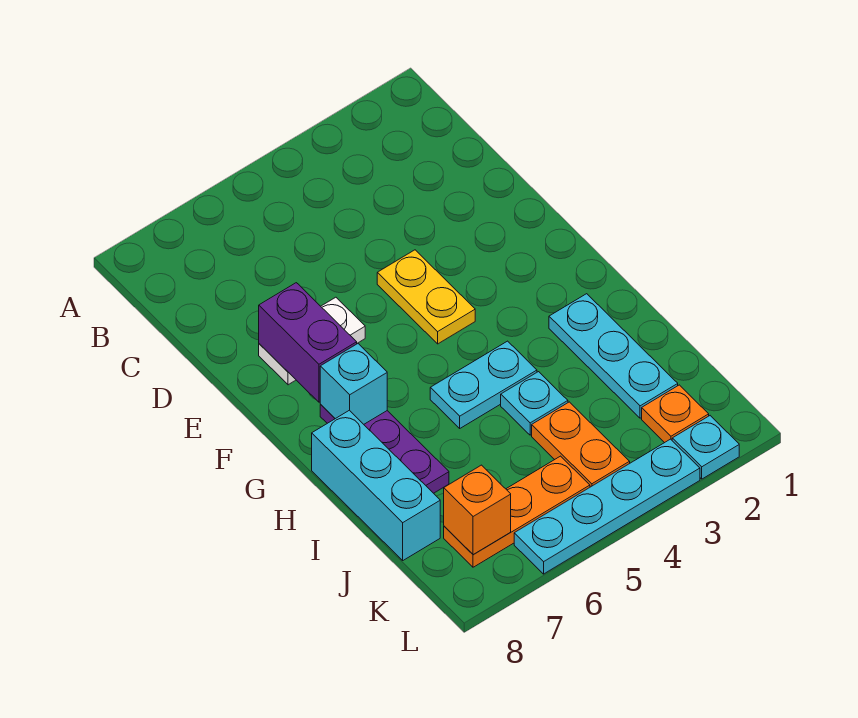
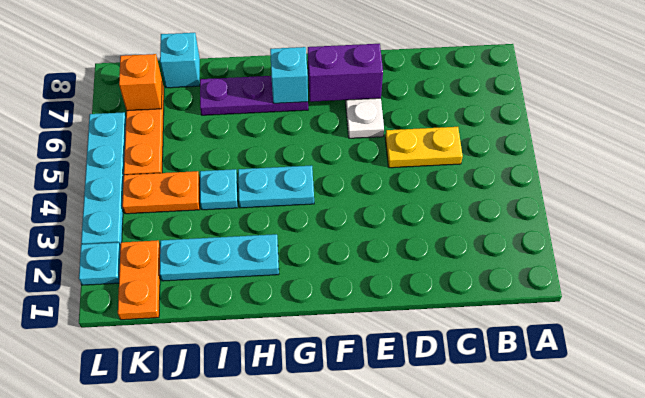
yellow 1x2 plate [377,250,475,344] -> yellow 1x2 plate moved to [385,127,463,168]
cyan 1x2 plate [430,341,537,428] -> cyan 1x2 plate turned to [238,166,314,208]
cyan 1x3 brick [312,410,440,560] -> cyan 1x1 brick [160,33,200,88]
orange 1x1 plate [642,385,709,443] -> orange 1x2 plate [118,240,160,320]

